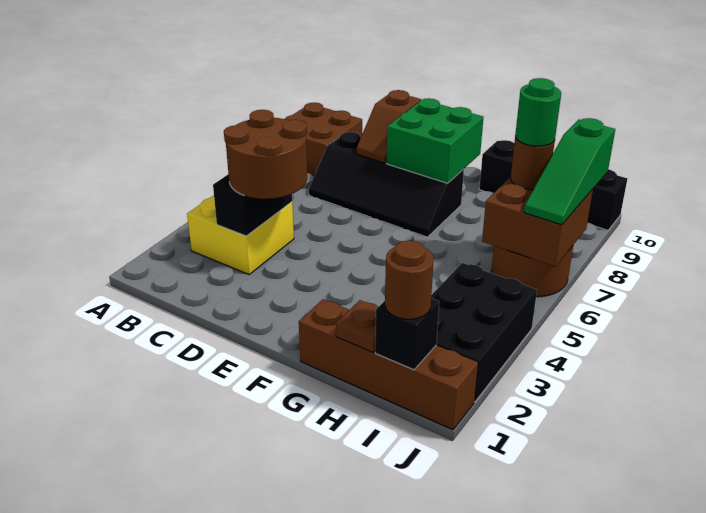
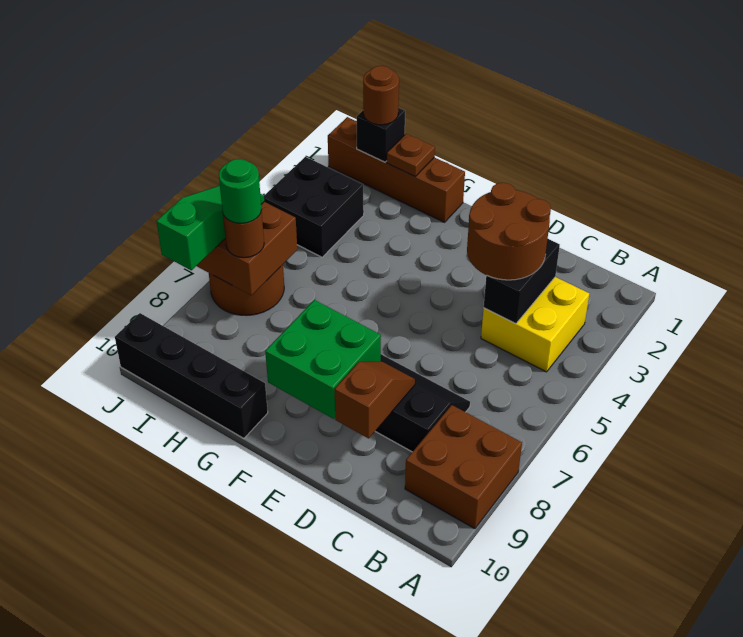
black 2x3 brick [431,263,537,402] -> black 2x2 brick [264,157,364,257]

